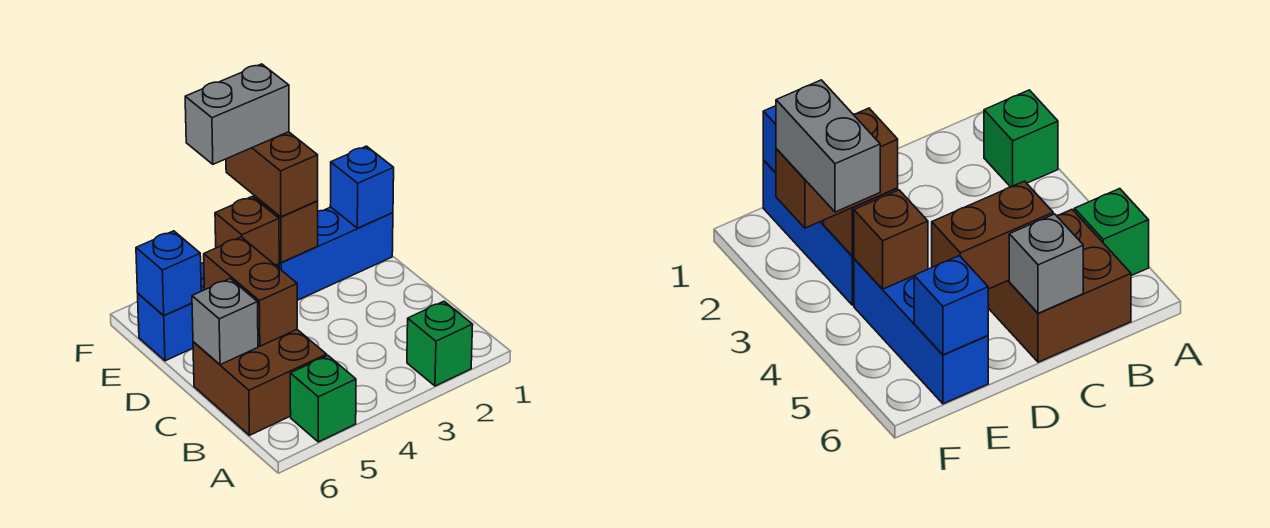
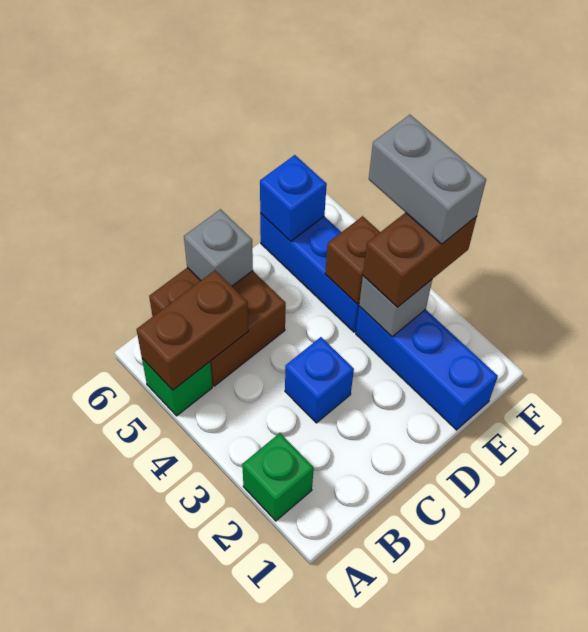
brown 1x2 brick [204,237,297,346] -> brown 1x2 brick moved to [137,270,248,390]
blue 1x1 brick [330,146,394,228] -> blue 1x1 brick moved to [285,337,354,423]
brown 1x1 brick [254,195,318,262] -> grey 1x1 brick [359,276,432,337]

